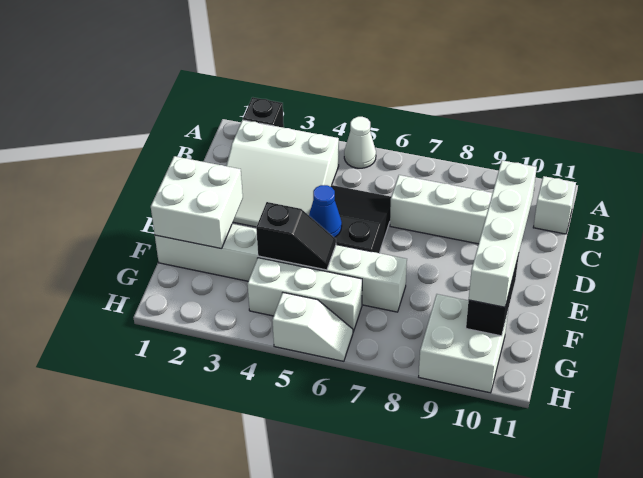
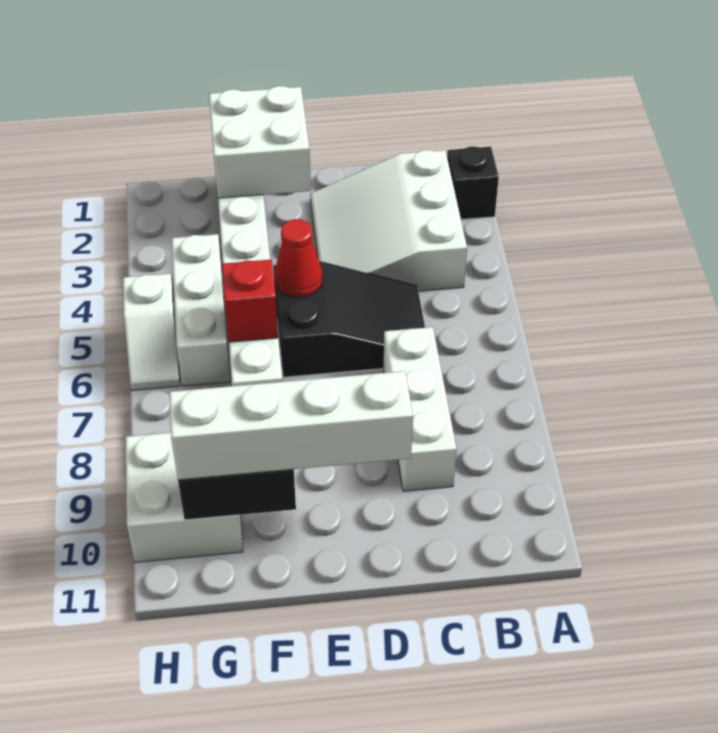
white 1x1 cone [344,117,376,168] -> none
white 1x1 brick [533,176,576,234] -> none
blue 1x1 cone [309,185,342,238] -> red 1x1 cone [274,219,323,298]
black 1x2 slope [256,202,336,270] -> none
none -> red 1x1 brick [222,260,278,342]

